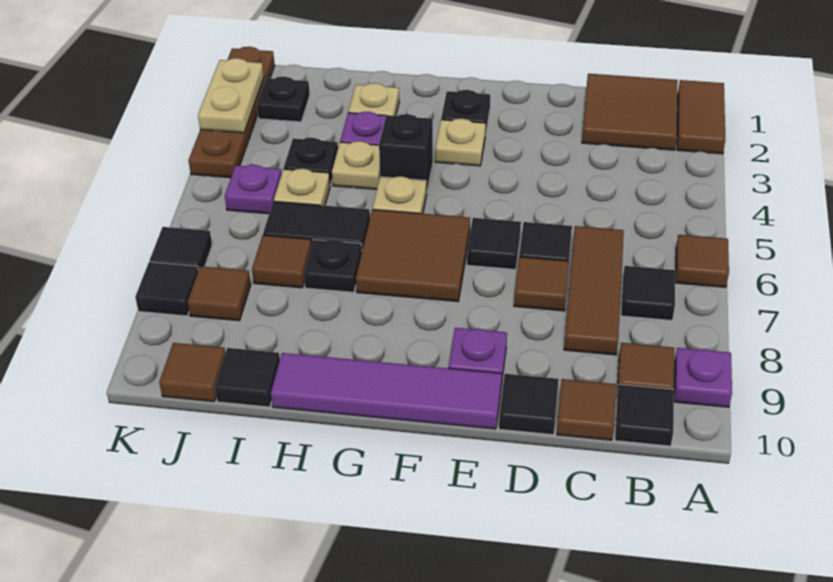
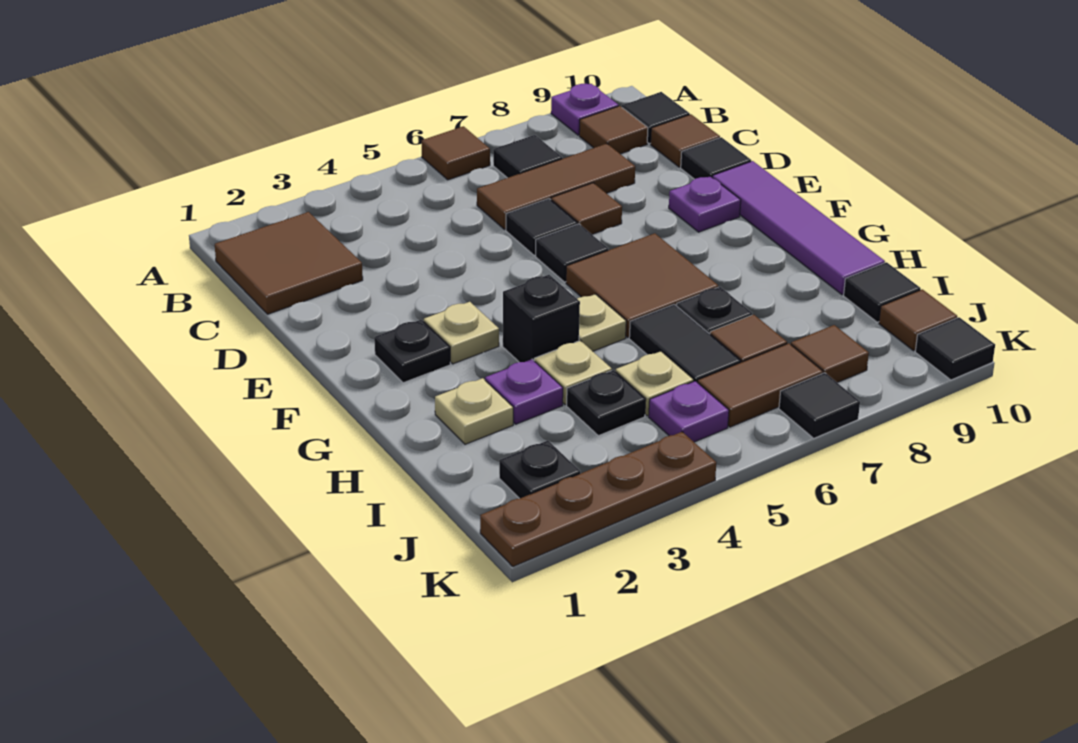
brown 1x2 tile [677,80,725,154] -> brown 1x2 tile moved to [698,343,823,427]
tan 1x2 plate [198,58,264,133] -> none
black 1x1 tile [135,262,198,316] -> black 1x1 tile moved to [915,317,995,380]

